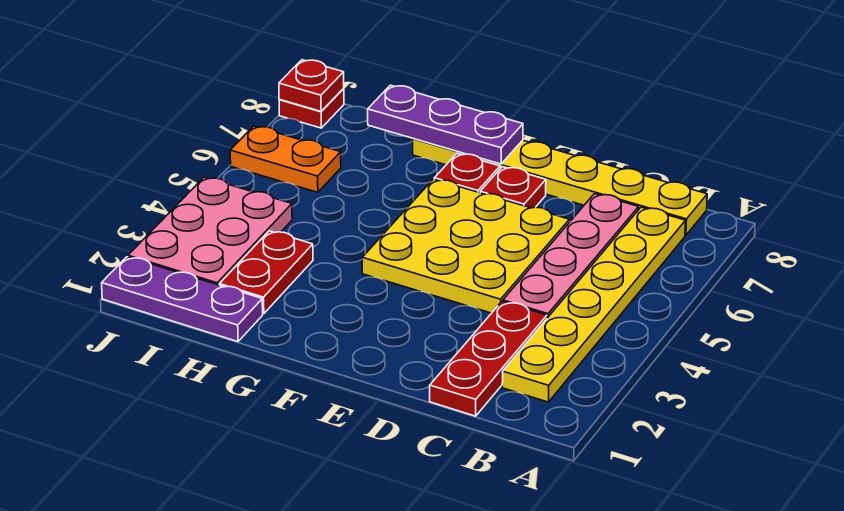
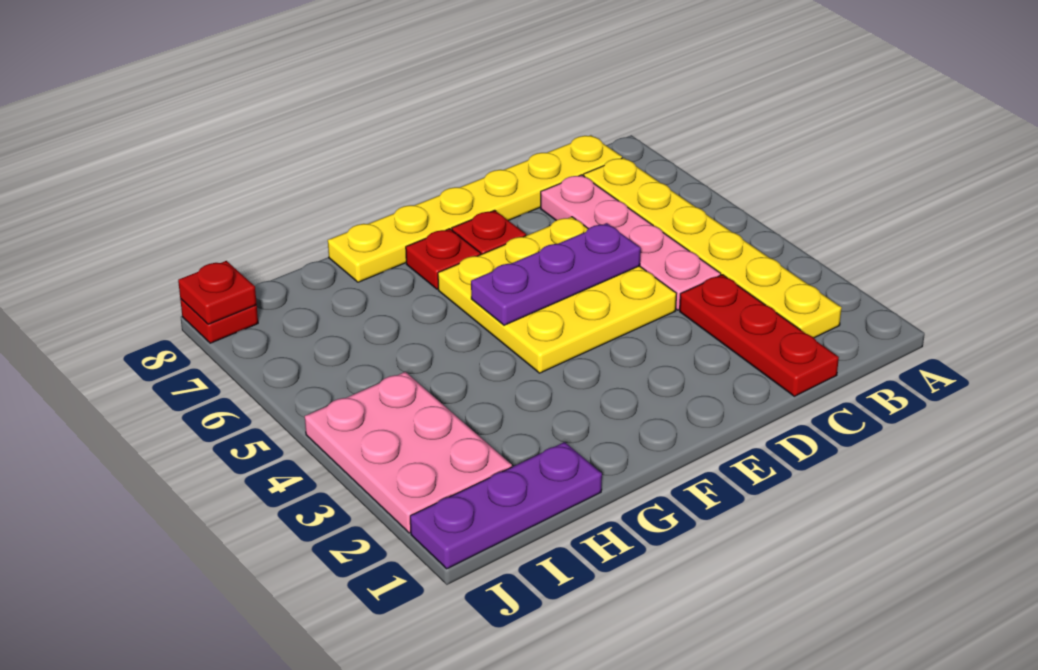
purple 1x3 plate [368,85,523,164] -> purple 1x3 plate moved to [471,223,641,325]
red 1x2 plate [220,231,313,314] -> none
orange 1x2 plate [230,126,341,192] -> none

